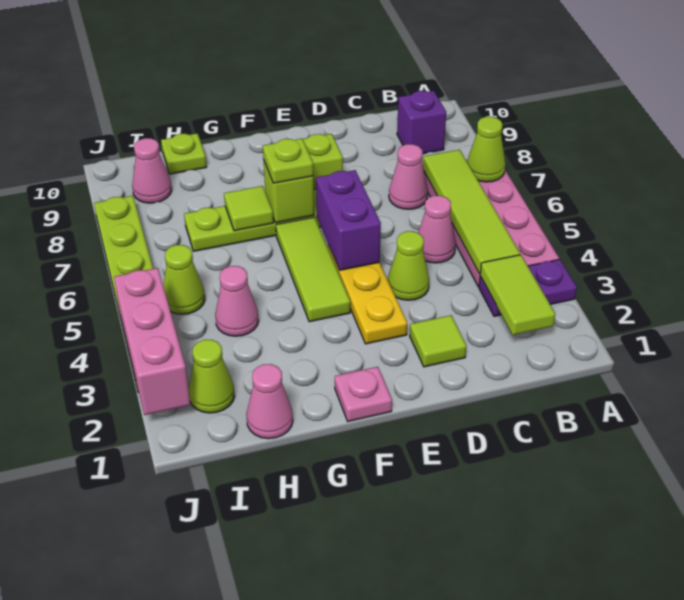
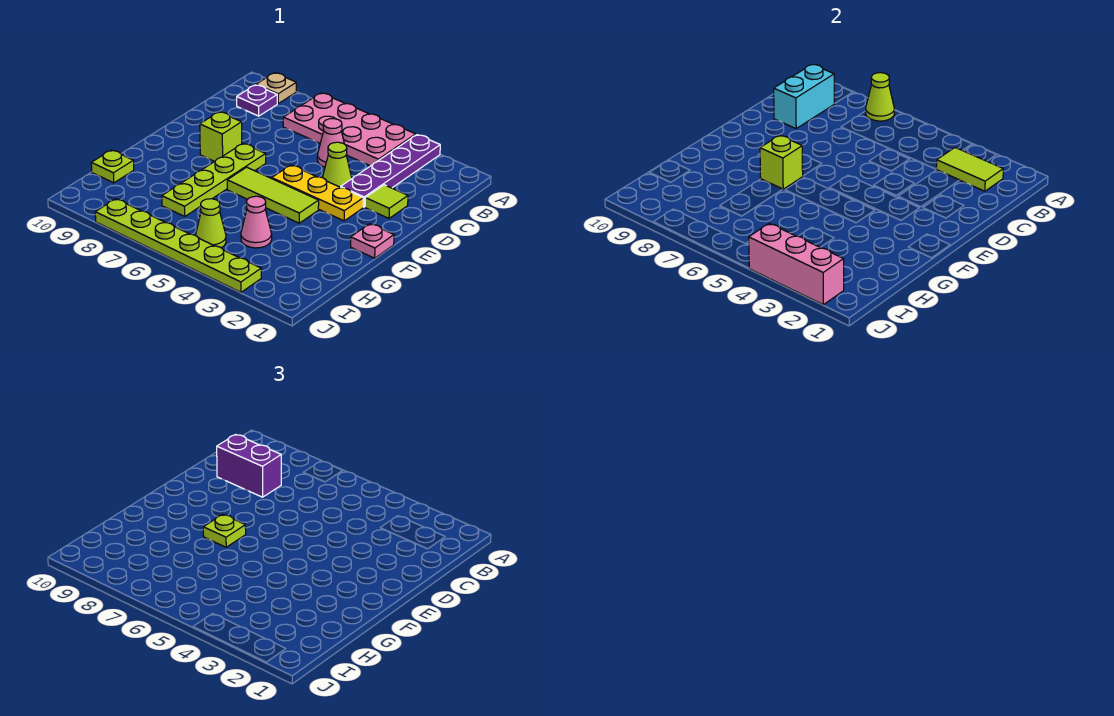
purple 1x2 plate [479,259,577,316] -> purple 1x4 plate [341,135,440,207]
none -> tan 1x1 plate [256,73,296,104]
lime 1x4 tile [423,150,520,274] -> none
purple 1x1 brick [397,91,446,154] -> purple 1x1 plate [237,85,277,116]
none -> cyan 1x2 brick [774,65,834,129]
pink 1x1 cone [389,144,428,209] -> none
purple 1x2 brick [316,170,381,270] -> purple 1x2 brick moved to [217,435,281,497]
lime 1x1 tile [224,186,273,231] -> none
pink 1x1 cone [246,364,293,439] -> none
lime 1x1 cone [189,340,235,413] -> none
pink 1x1 cone [132,138,172,203] -> none

